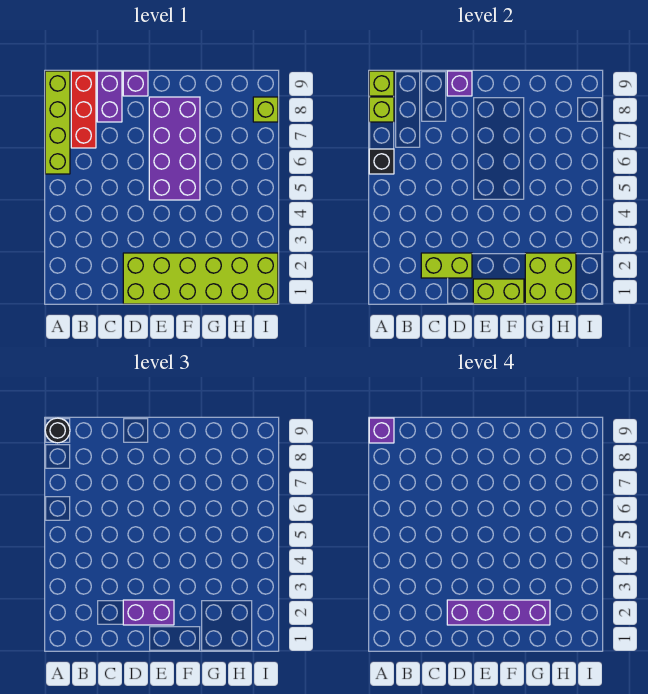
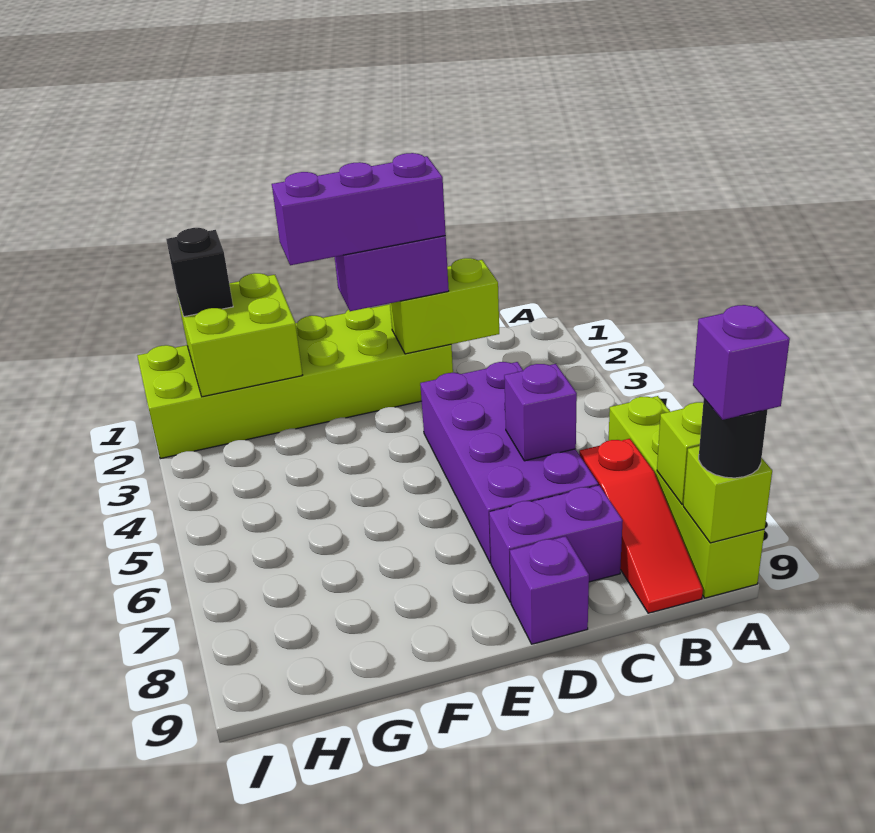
black 1x1 brick [369,149,394,174] -> black 1x1 brick moved to [166,228,233,317]
red 1x3 brick [71,71,96,148] -> red 1x3 slope [579,439,703,613]
purple 1x2 brick [97,71,122,122] -> purple 1x2 brick turned to [489,485,623,602]
purple 1x4 brick [447,600,550,625] -> purple 1x3 brick [272,153,446,265]
purple 1x1 brick [447,71,472,96] -> purple 1x1 brick moved to [504,364,577,461]
lime 1x2 brick [473,279,524,304] -> none
purple 2x4 brick [149,97,200,200] -> purple 2x4 brick moved to [420,362,598,563]
lime 1x1 brick [253,97,278,122] -> none

